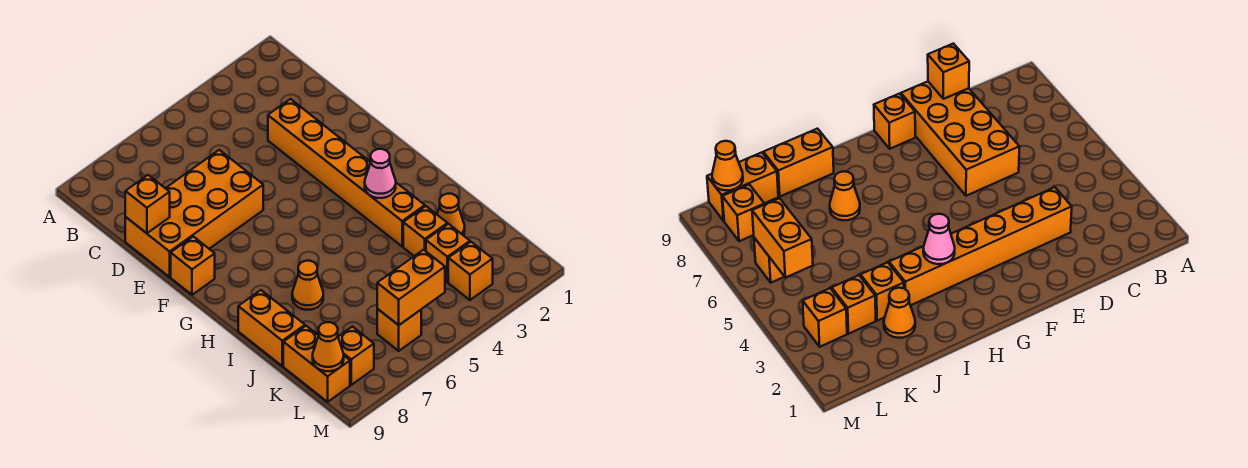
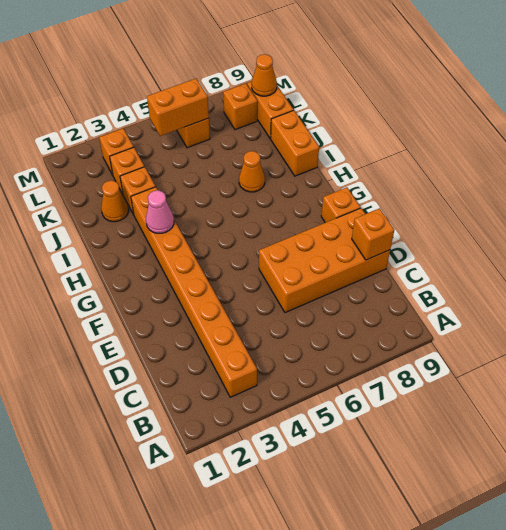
orange 1x6 brick [268,99,425,246] -> orange 1x8 brick [131,187,257,397]

